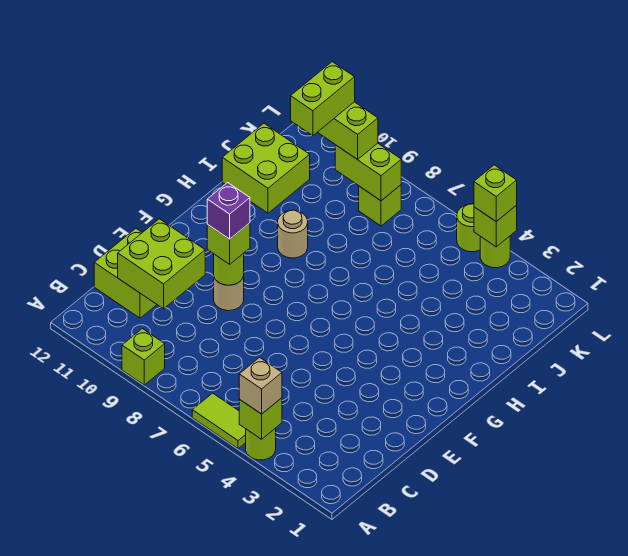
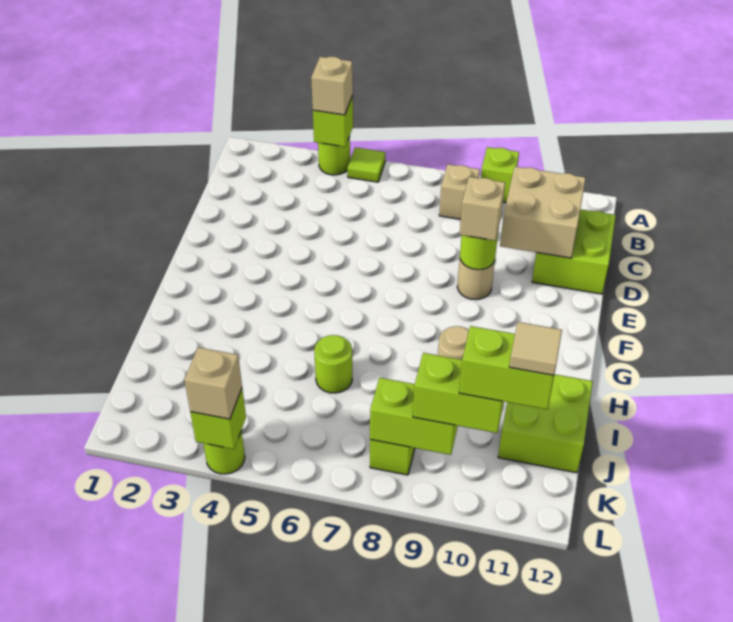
lime 1x2 tile [192,393,246,449] -> lime 1x1 tile [347,147,385,182]
none -> tan 1x1 brick [439,164,480,219]
lime 2x2 brick [118,219,205,309] -> tan 2x2 brick [500,167,585,258]
lime 1x1 brick [207,223,250,264] -> tan 1x1 brick [460,177,505,241]
purple 1x1 brick [207,183,250,239] -> none
lime 1x2 brick [291,62,355,136] -> lime 1x2 brick turned to [459,326,554,409]
none -> tan 1x1 tile [509,322,562,375]
lime 1x1 brick [474,165,517,222] -> tan 1x1 brick [184,347,242,419]
lime 1x1 round brick [457,204,480,252] -> lime 1x1 round brick moved to [314,335,352,393]

